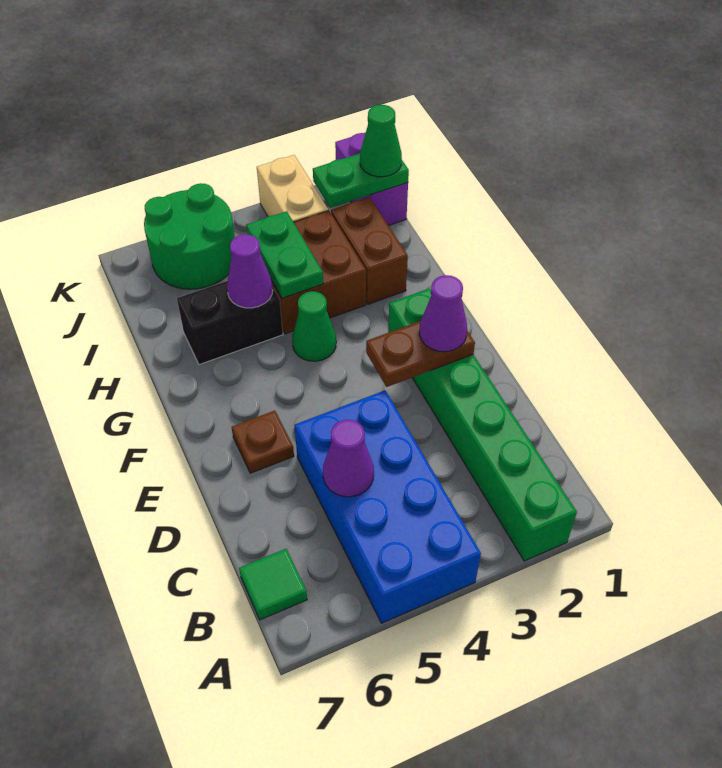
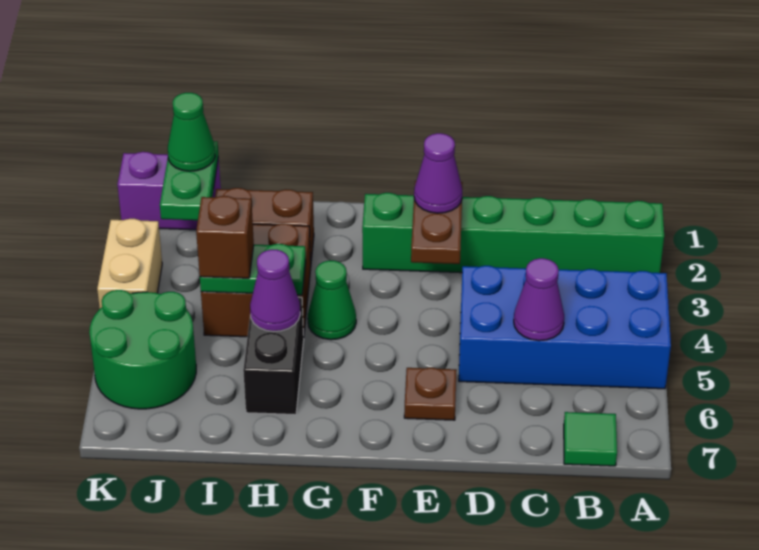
none -> brown 1x1 brick [196,196,254,278]
tan 1x2 brick [257,155,328,222] -> tan 1x2 brick turned to [97,219,162,308]

